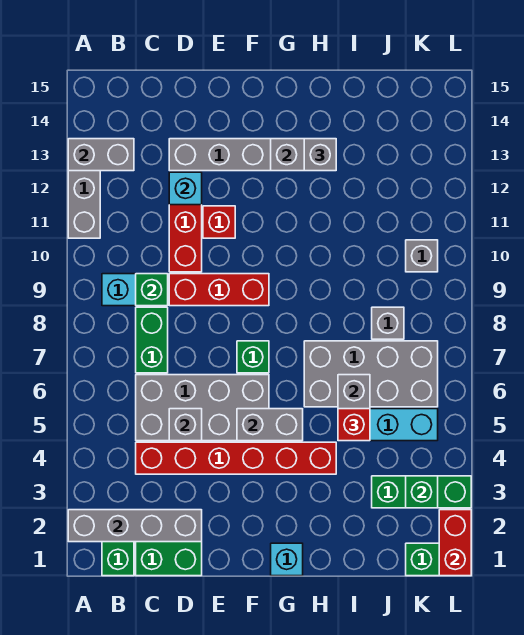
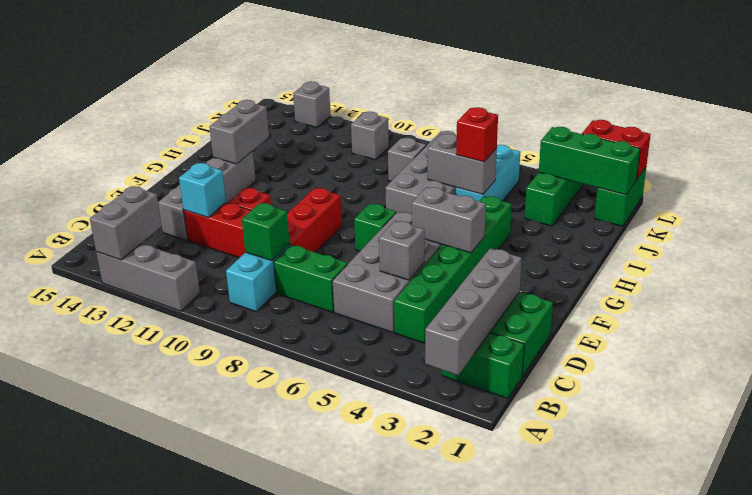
red 1x6 brick [136,442,336,474] -> green 1x6 brick [394,196,512,343]
grey 1x2 brick [237,409,303,441] -> grey 1x2 brick turned to [412,187,486,253]
cyan 1x1 brick [271,543,303,576] -> none
grey 1x1 brick [304,139,336,171] -> grey 1x1 brick moved to [293,81,331,127]
green 1x1 brick [406,476,438,508] -> green 1x3 brick [539,127,640,195]

